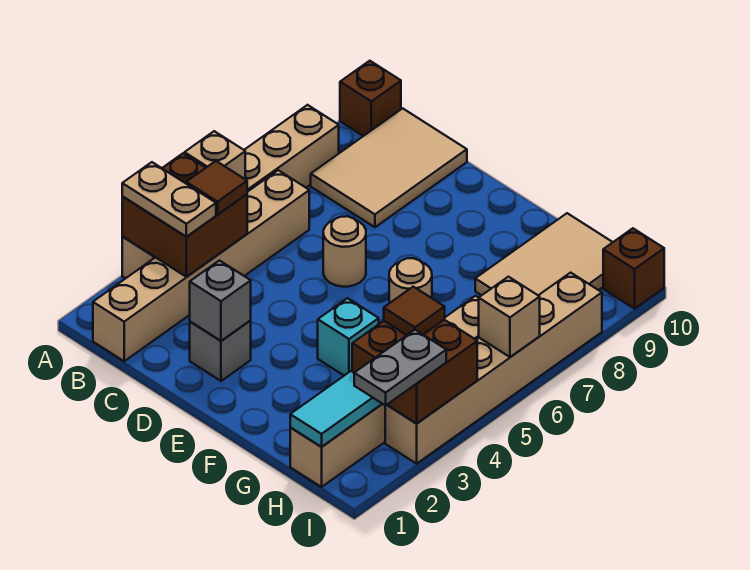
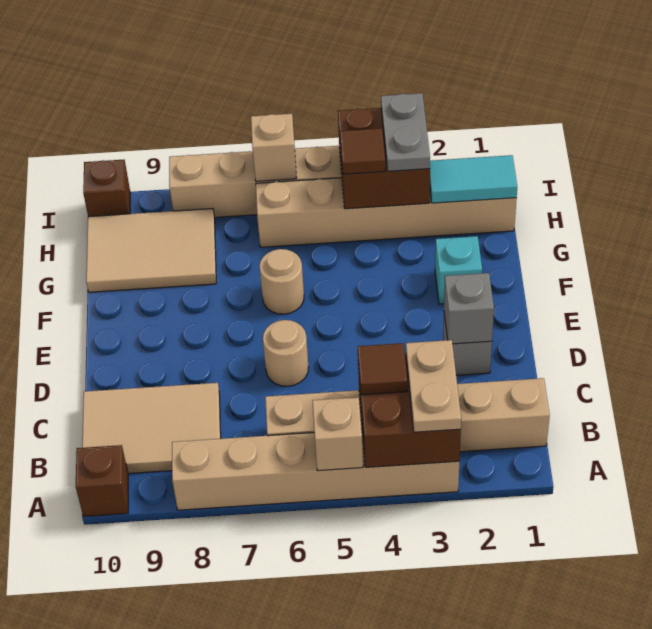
cyan 1x1 brick [318,298,379,376] -> cyan 1x1 brick moved to [435,236,482,304]
grey 1x2 plate [354,330,446,406] -> grey 1x2 plate turned to [381,93,430,171]

